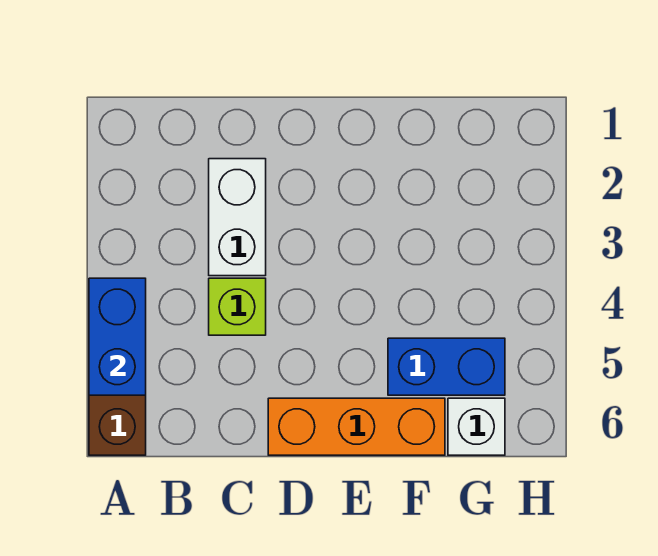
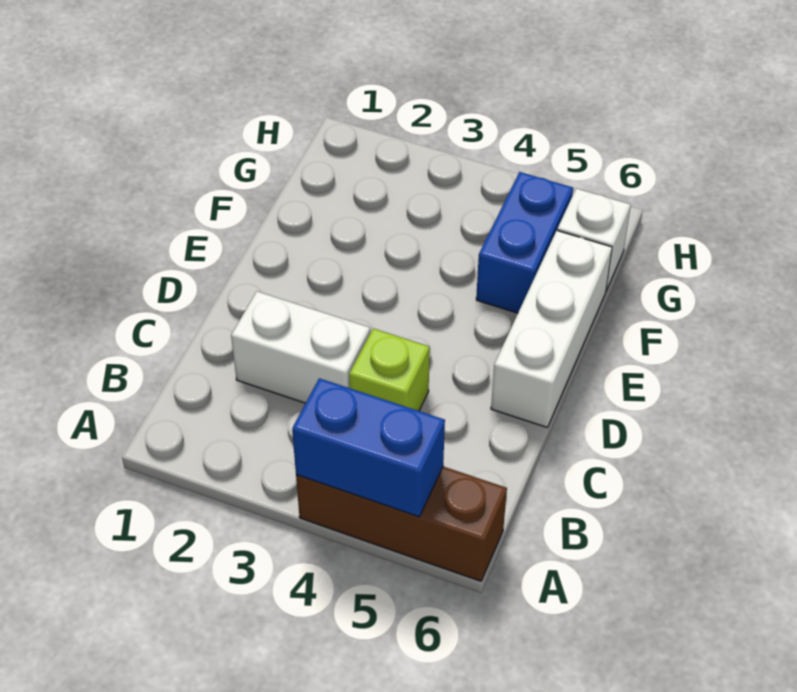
orange 1x3 brick [268,398,445,455] -> white 1x3 brick [491,231,612,427]

